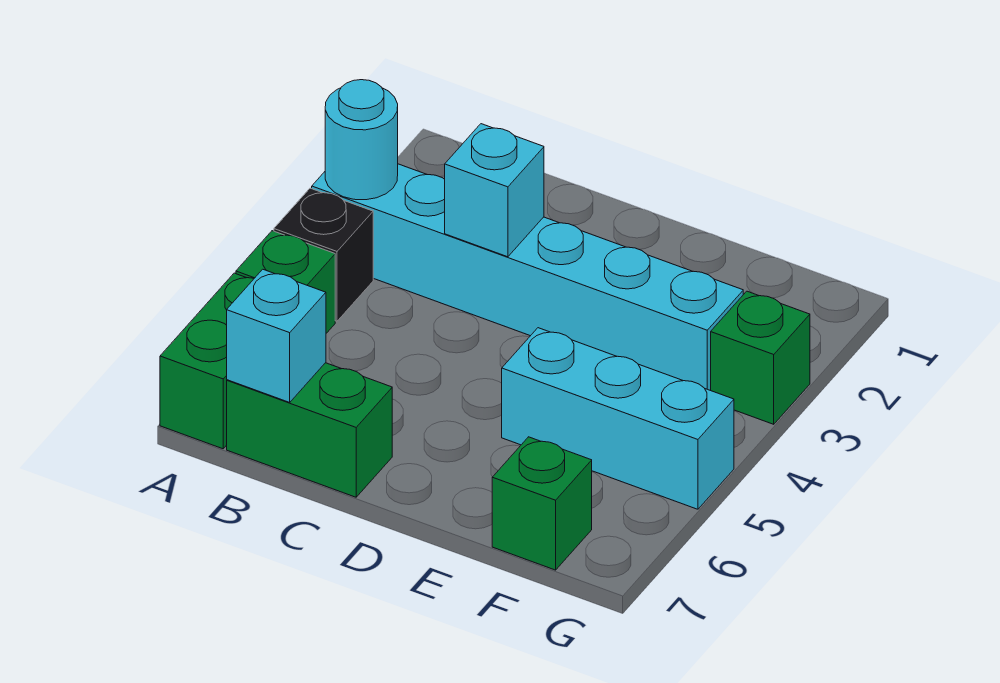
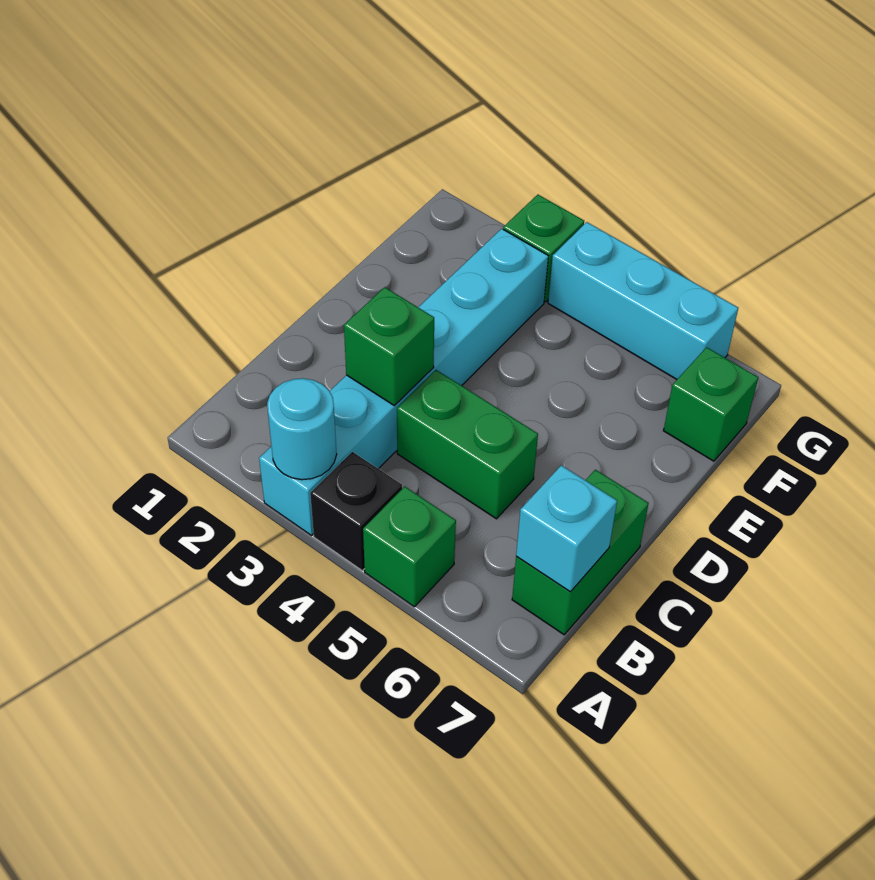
green 1x2 brick [160,273,254,449] -> green 1x2 brick moved to [397,370,538,519]
cyan 1x1 brick [445,124,544,257] -> green 1x1 brick [344,287,434,405]
cyan 1x3 brick [502,328,734,509] -> cyan 1x3 brick turned to [548,222,738,379]

